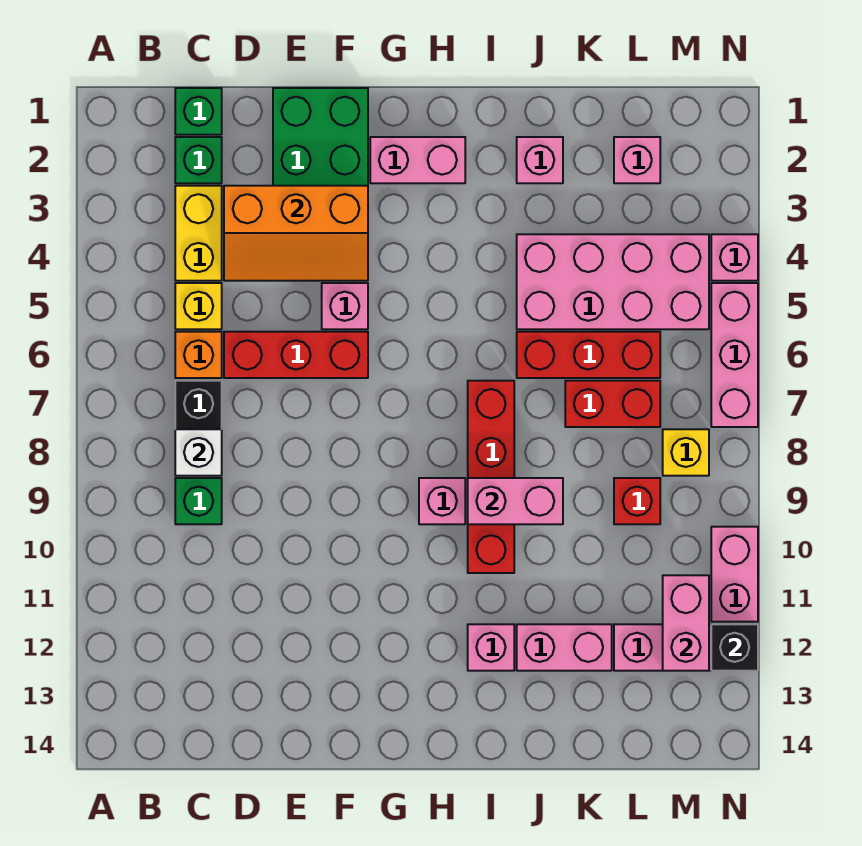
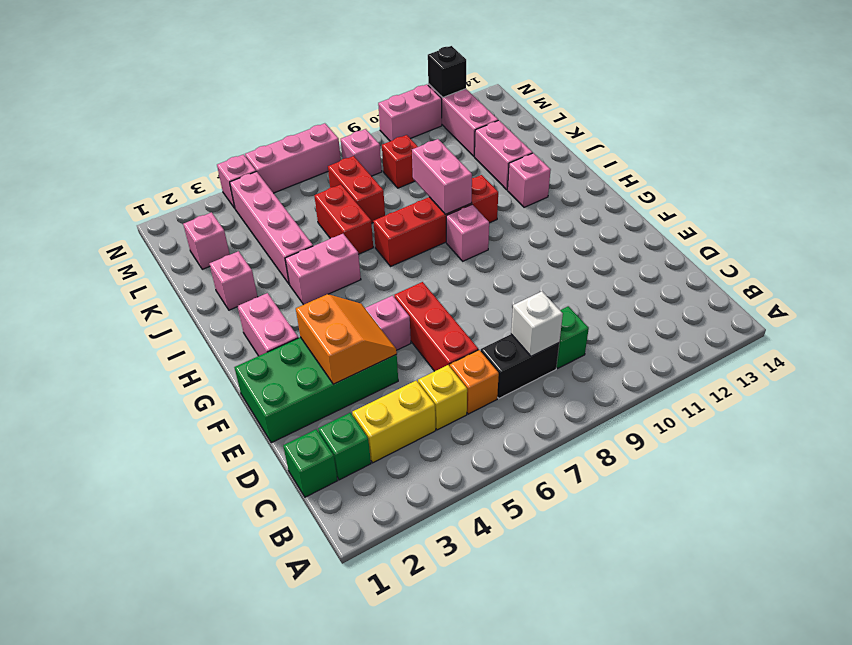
orange 2x3 slope [224,186,368,281] -> orange 2x2 slope [296,294,397,384]
pink 2x4 brick [517,234,709,329] -> pink 1x4 brick [230,171,313,284]
red 1x3 brick [517,332,660,378] -> red 1x2 brick [314,185,373,254]
yellow 1x1 brick [663,429,709,476] -> pink 1x1 brick [341,129,382,176]
pink 1x2 brick [663,575,709,671] -> pink 1x2 brick moved to [285,234,361,305]

